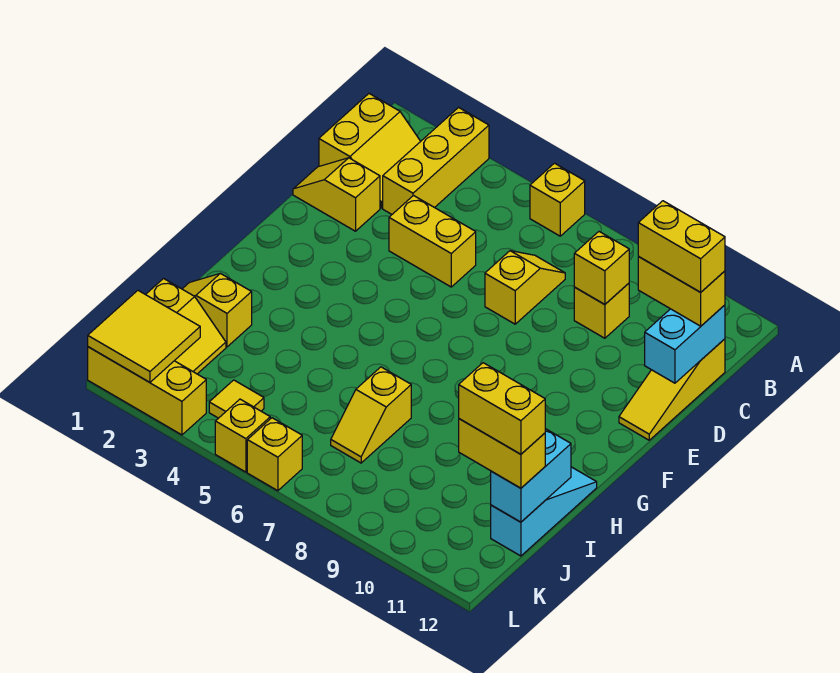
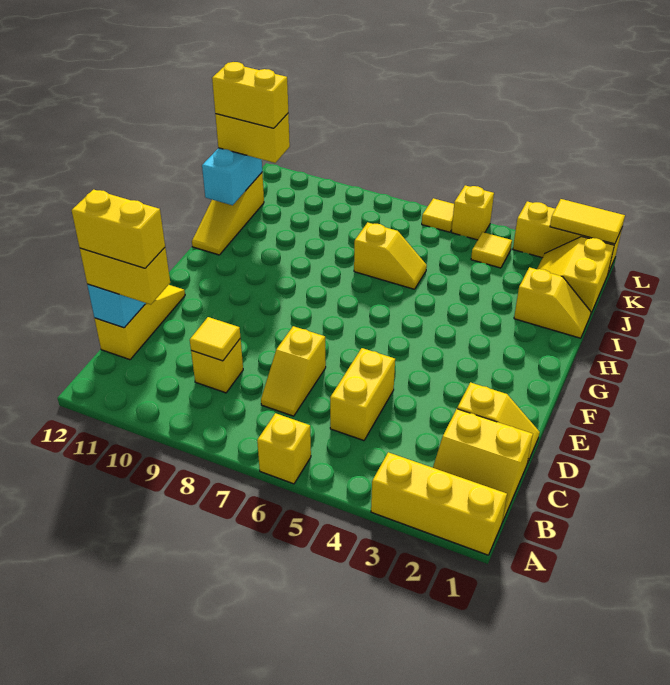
yellow 1x3 brick [383,108,489,214] -> yellow 1x3 brick turned to [371,452,507,555]
yellow 2x2 slope [319,94,421,208] -> yellow 2x2 slope turned to [433,409,533,522]
yellow 1x1 brick [574,232,629,305] -> yellow 1x1 tile [190,317,241,361]
yellow 1x2 brick [389,196,476,287] -> yellow 1x2 brick turned to [330,348,395,440]
cyan 1x3 slope [491,467,597,556] -> yellow 1x3 slope [192,173,264,255]
yellow 1x2 slope [331,367,411,463] -> yellow 1x2 slope turned to [354,222,427,289]
yellow 2x2 tile [88,290,200,382] -> yellow 1x2 tile [550,199,625,244]
yellow 1x1 brick [247,418,302,491] -> yellow 1x1 tile [422,198,454,232]

